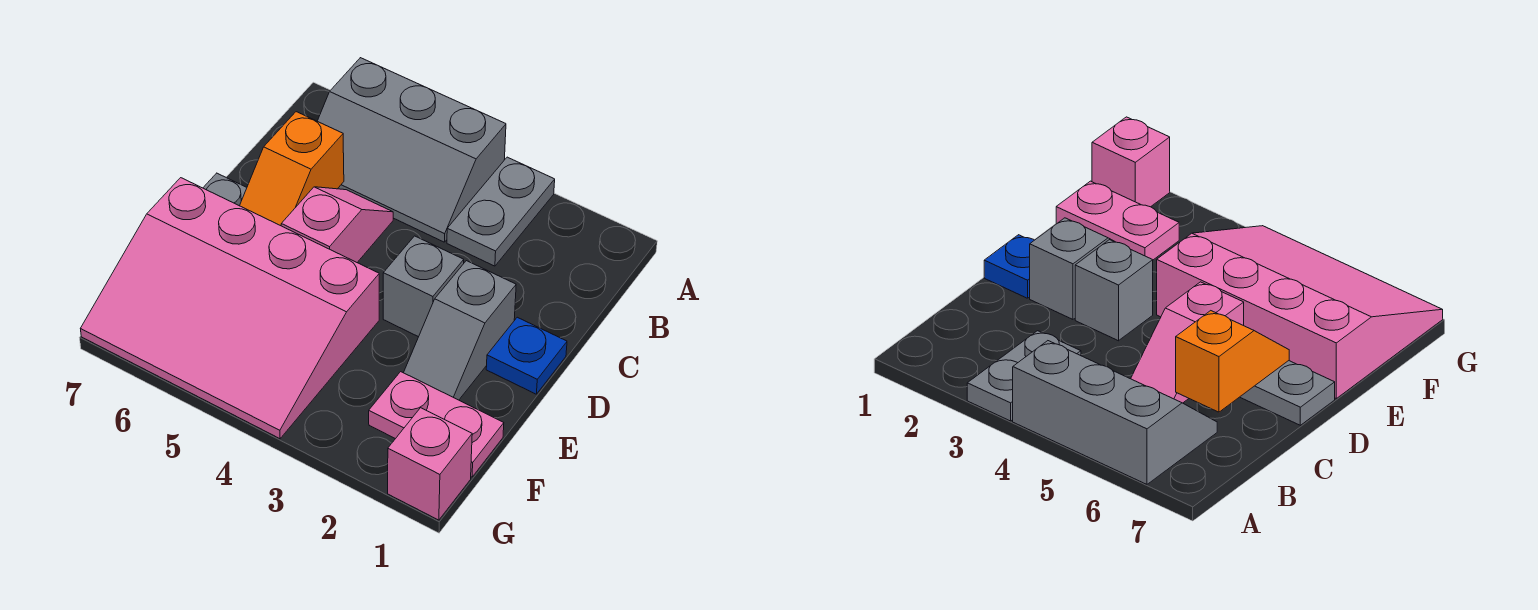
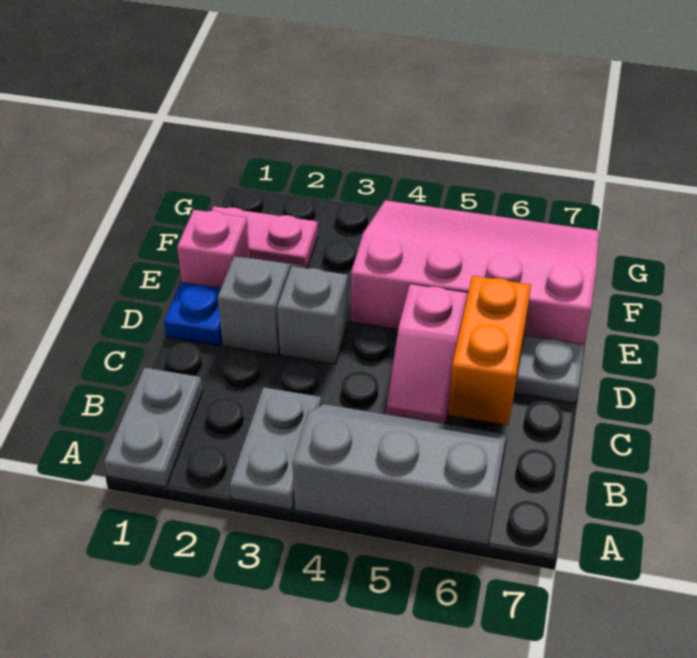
none -> grey 1x2 plate [104,368,202,487]
orange 1x2 slope [240,112,344,226] -> orange 1x2 brick [448,276,531,425]
pink 1x1 brick [388,408,472,520] -> pink 1x1 brick moved to [177,210,250,288]

